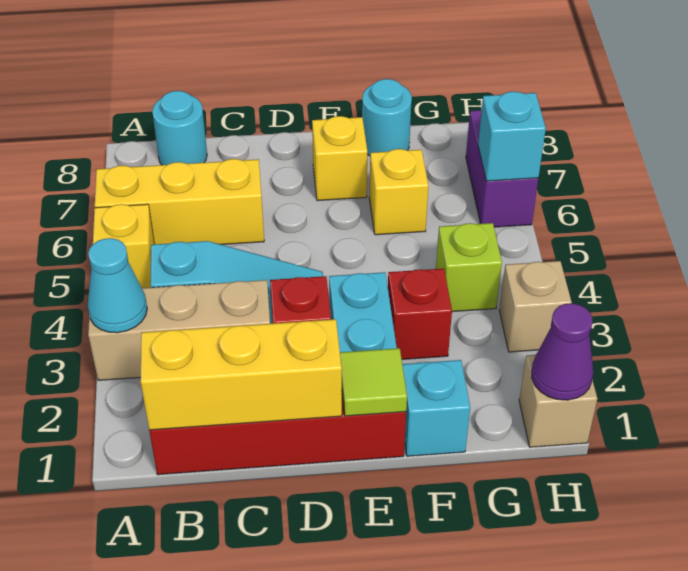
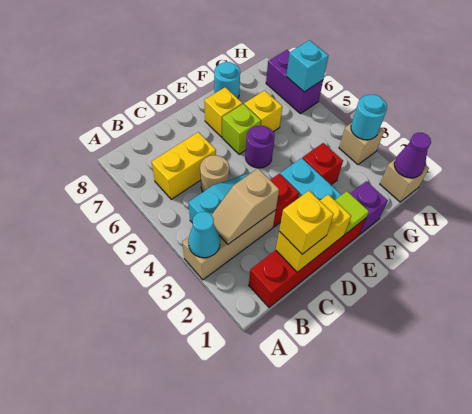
yellow 1x1 brick [93,204,154,288] -> yellow 1x1 brick moved to [279,191,334,254]
yellow 1x3 brick [95,159,264,245] -> yellow 1x2 brick [151,132,216,199]
yellow 1x3 brick [141,319,342,430] -> yellow 1x2 brick [276,195,351,272]
none -> tan 1x2 slope [212,169,279,244]
cyan 1x1 round brick [152,91,207,165] -> cyan 1x1 round brick moved to [351,95,387,140]
none -> tan 1x1 round brick [200,155,229,192]
none -> purple 1x1 round brick [245,126,275,168]
cyan 1x1 brick [402,360,470,456] -> purple 1x1 brick [350,181,388,235]
lime 1x1 brick [436,223,502,312] -> lime 1x1 brick moved to [222,104,261,154]

